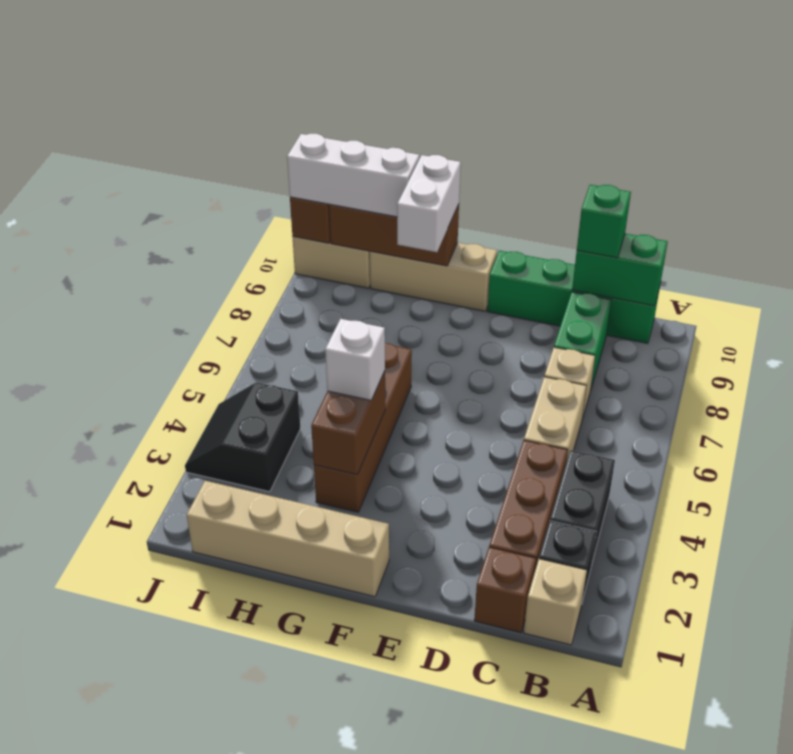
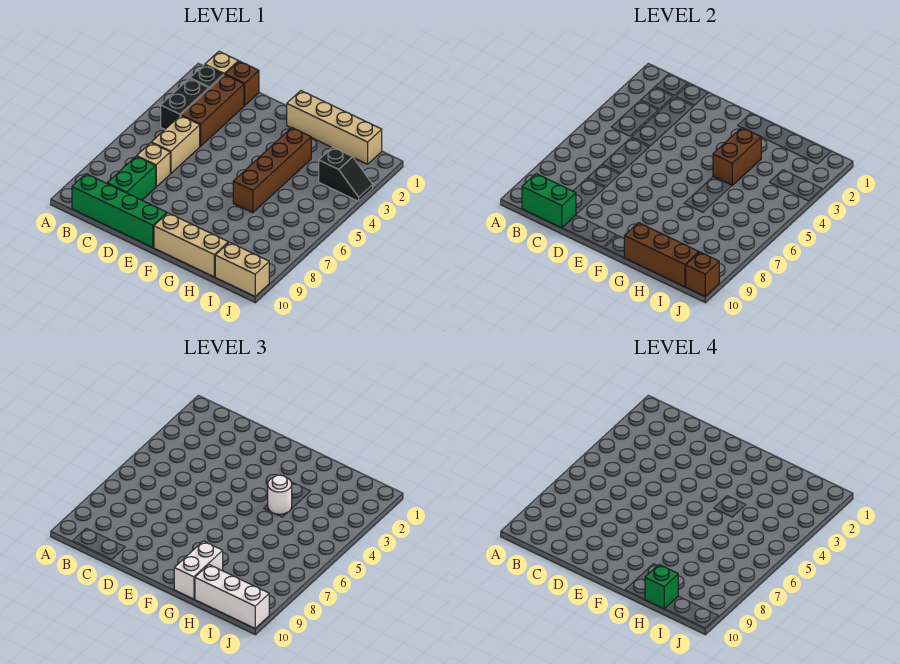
green 1x1 brick [577,185,631,258] -> green 1x1 brick moved to [645,565,678,609]
white 1x1 brick [325,319,385,400] -> white 1x1 round brick [268,475,292,514]
black 2x2 slope [185,382,301,492] -> black 1x2 slope [319,147,373,201]

